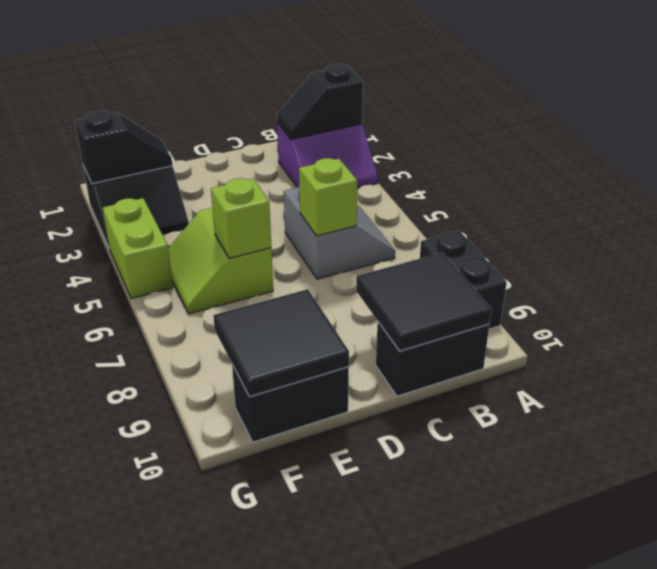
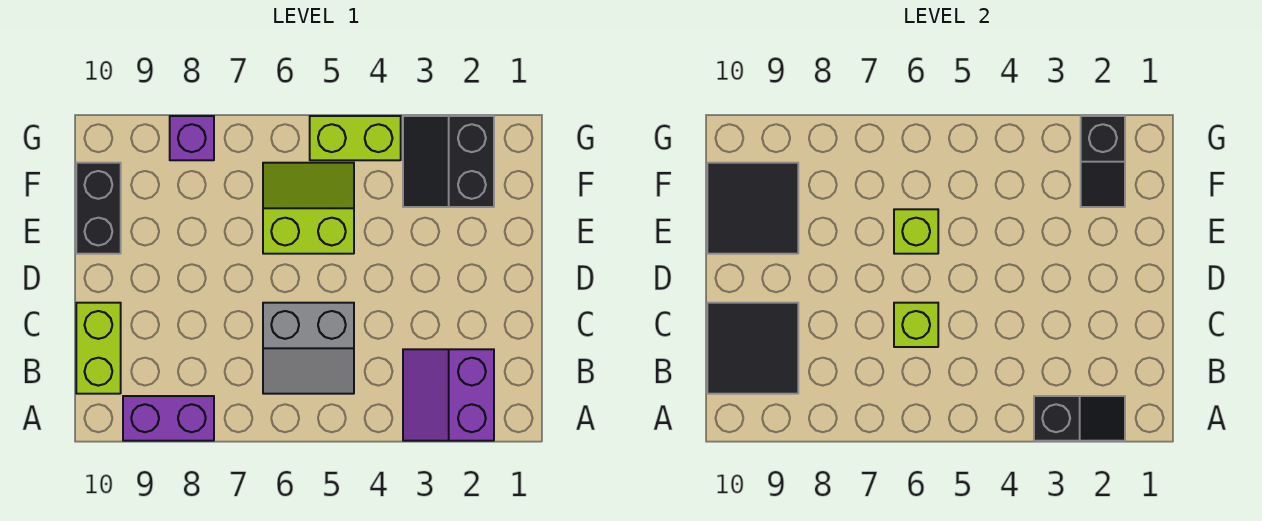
black 1x2 slope [277,64,363,139] -> black 1x2 slope turned to [1034,396,1125,441]
black 1x2 brick [420,231,507,329] -> purple 1x2 brick [123,396,214,441]
black 1x2 brick [376,322,489,396] -> lime 1x2 brick [76,303,121,394]
none -> purple 1x1 brick [170,116,214,160]

